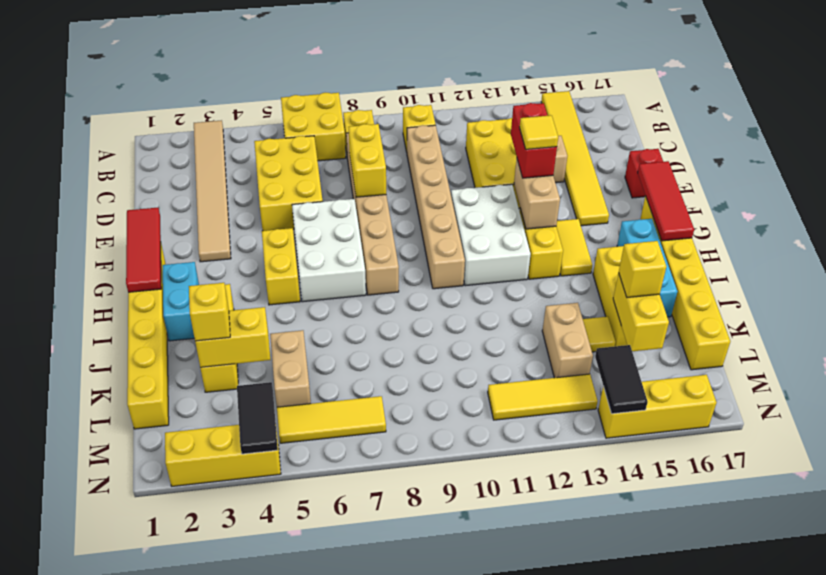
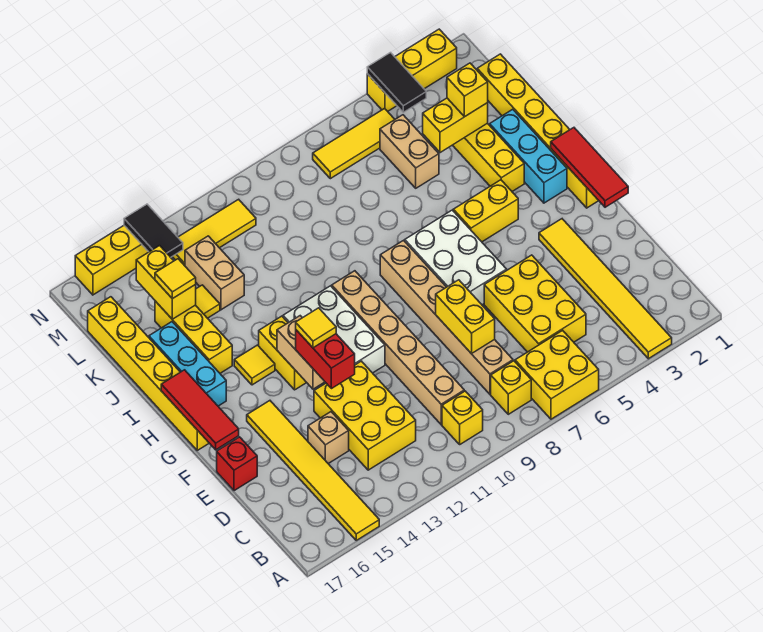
tan 1x6 tile [194,120,231,262] -> yellow 1x6 tile [539,219,672,359]
yellow 1x2 brick [262,228,300,305] -> yellow 1x2 brick turned to [453,180,518,242]
yellow 1x2 tile [556,219,592,276] -> yellow 1x1 tile [234,345,275,385]
cyan 1x2 brick [163,262,199,341] -> cyan 1x3 brick [490,109,567,203]
yellow 1x1 brick [619,241,666,297] -> yellow 1x1 tile [155,259,196,299]

